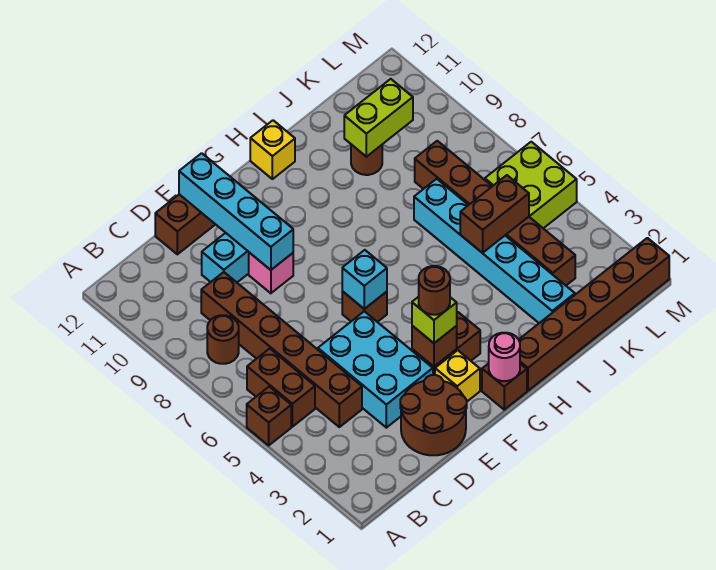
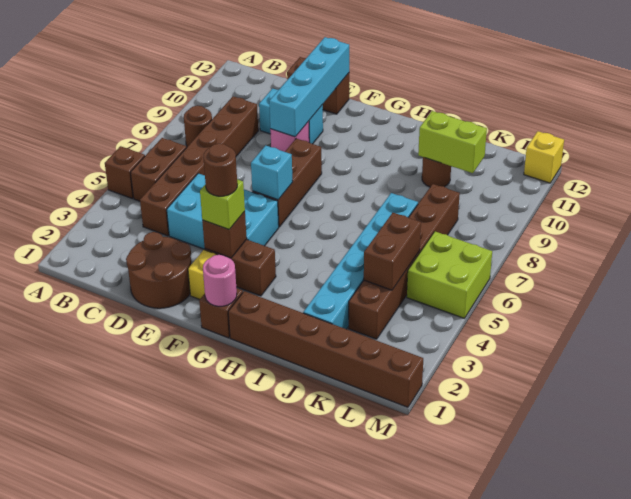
cyan 2x3 brick [318,311,433,428] -> cyan 2x3 brick turned to [167,173,279,249]
brown 1x1 brick [342,291,387,322] -> brown 1x3 brick [252,139,322,227]
yellow 1x1 brick [250,120,295,179] -> yellow 1x1 brick moved to [524,131,564,183]
brown 1x2 brick [460,175,529,253] -> brown 1x2 brick turned to [364,213,421,290]

